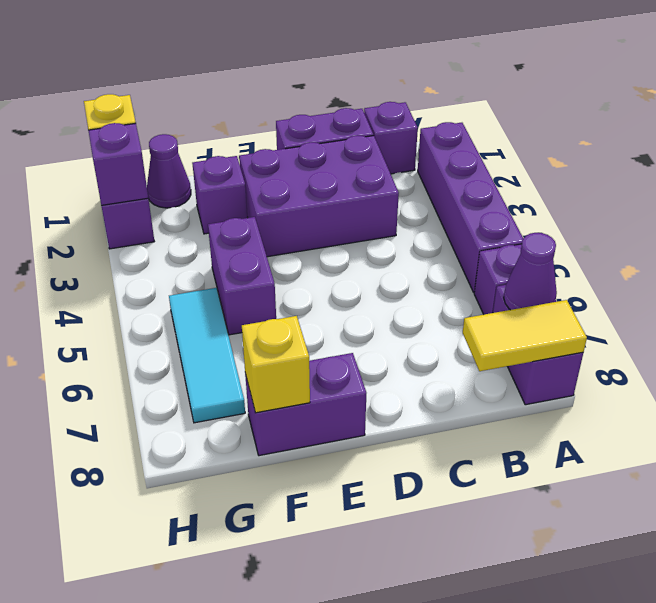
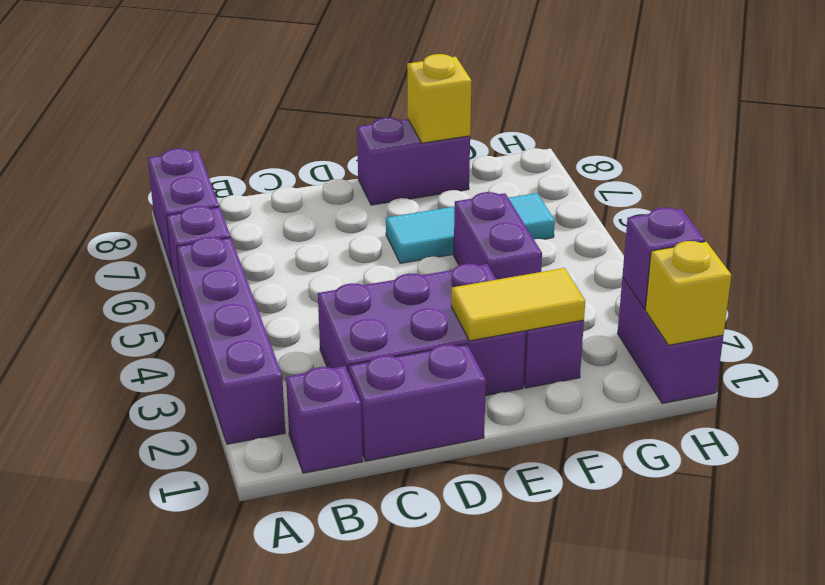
purple 1x1 cone [504,233,557,310] -> none
yellow 1x2 tile [463,300,587,371] -> yellow 1x2 tile moved to [451,268,585,341]
purple 1x1 cone [147,134,191,208] -> none
cyan 1x3 tile [169,288,245,423] -> cyan 1x3 tile turned to [386,193,555,263]

